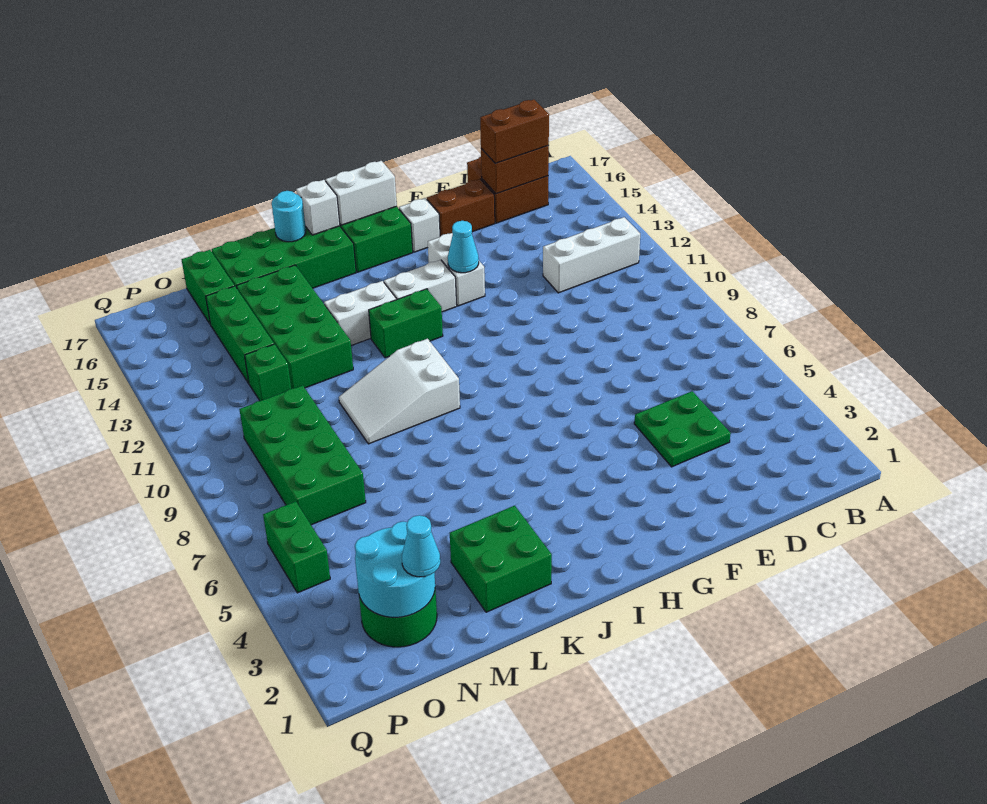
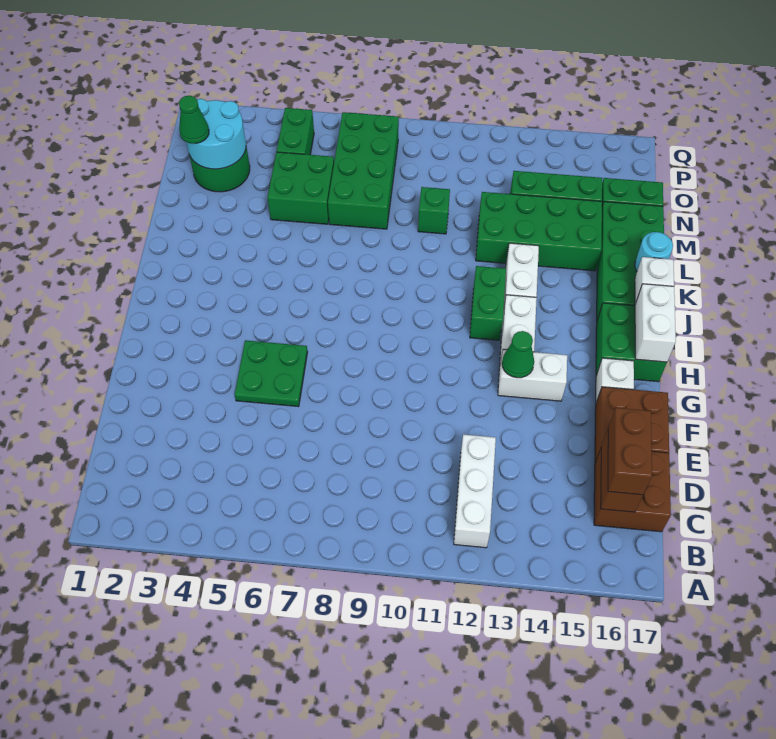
green 2x2 plate [634,391,731,467] -> green 2x2 plate moved to [235,340,308,407]
brown 1x2 brick [427,179,495,236] -> brown 2x2 brick [595,387,669,463]
cyan 1x1 cone [448,221,479,273] -> green 1x1 cone [502,331,534,378]
white 2x3 slope [339,339,460,444] -> none
green 2x2 brick [450,506,552,612] -> green 2x2 brick moved to [268,152,334,224]
cyan 1x1 cone [402,515,440,577] -> green 1x1 cone [179,96,209,144]
green 2x4 brick [239,385,366,525] -> green 2x4 brick turned to [328,112,399,229]
green 1x1 brick [245,344,291,401] -> green 1x1 brick moved to [418,187,450,234]
green 1x2 brick [263,501,330,593] -> green 1x2 brick turned to [277,108,314,155]

